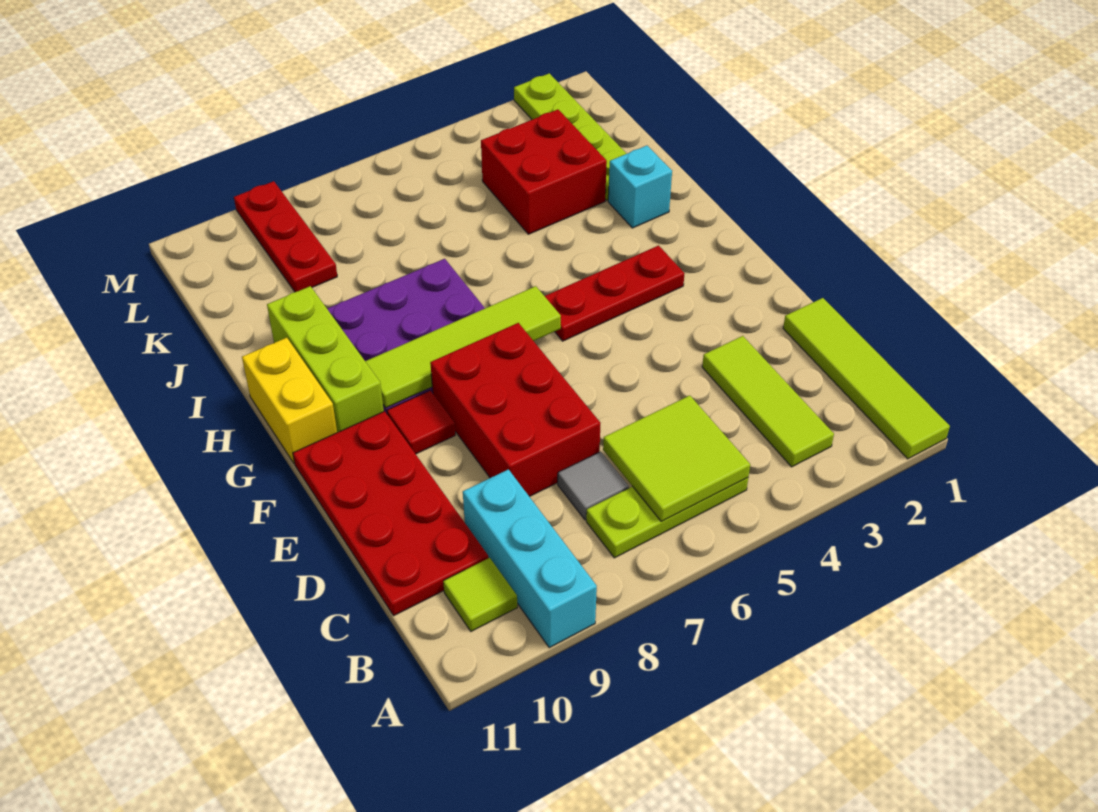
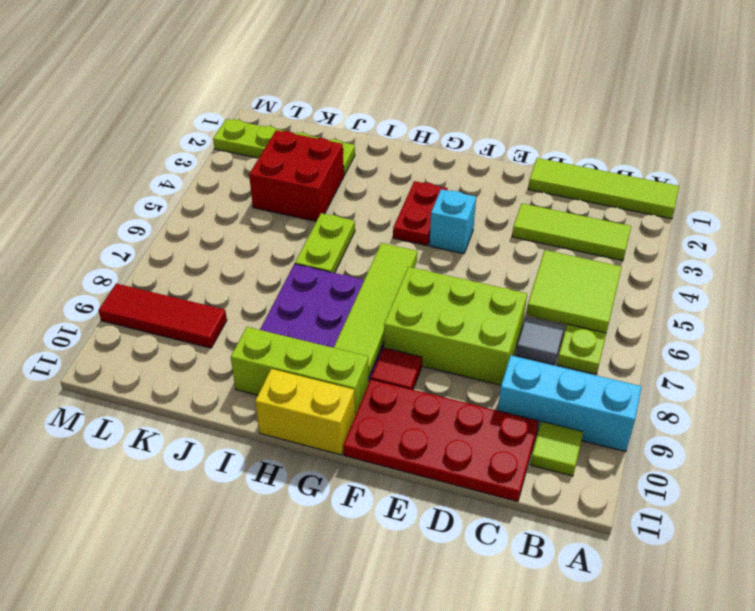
red 2x3 brick [430,323,601,496] -> lime 2x3 brick [384,267,527,385]
red 1x3 plate [545,246,685,341] -> red 1x2 plate [393,181,448,246]
cyan 1x1 brick [608,146,672,228] -> cyan 1x1 brick moved to [429,189,476,254]
none -> lime 1x2 plate [295,213,355,273]
red 1x3 plate [234,181,337,292] -> red 1x3 tile [98,284,227,348]

